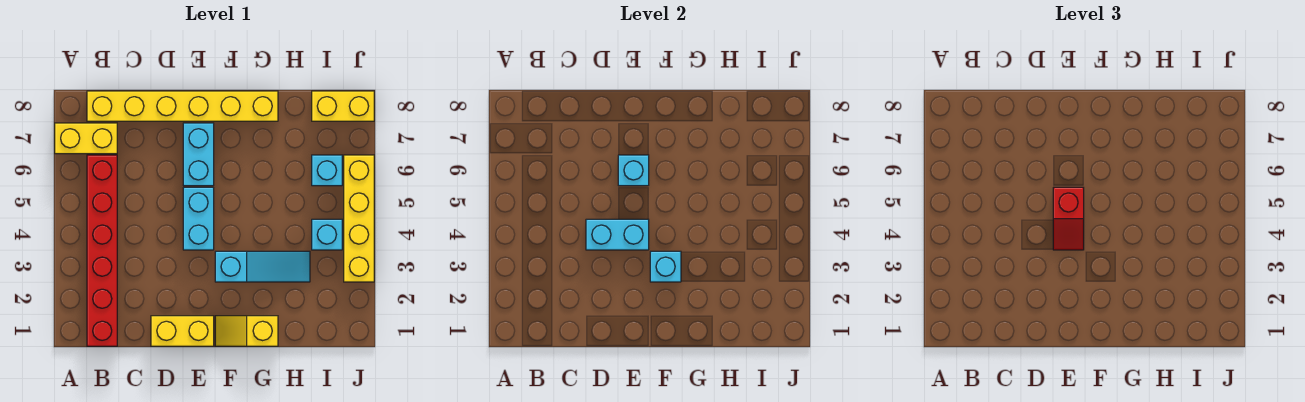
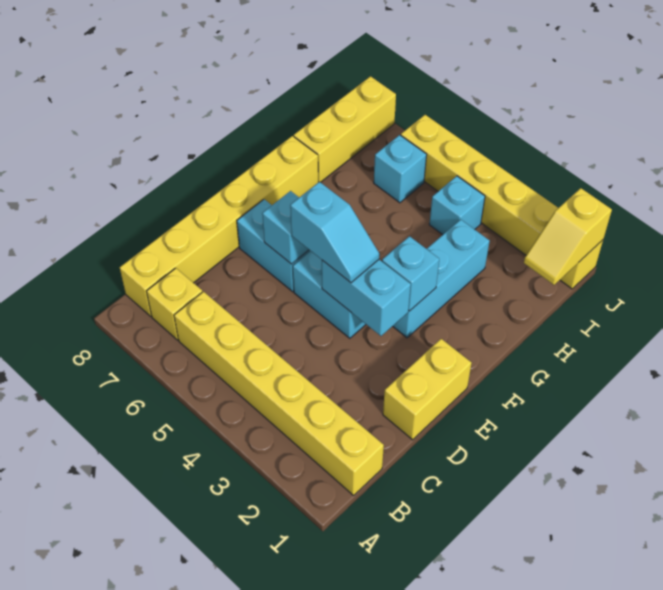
yellow 1x2 brick [55,123,117,154] -> yellow 1x1 brick [147,268,202,340]
red 1x6 brick [87,155,117,346] -> yellow 1x6 brick [174,292,384,495]
cyan 1x2 brick [586,219,649,250] -> cyan 1x2 brick turned to [322,260,411,336]
red 1x2 slope [1053,187,1084,250] -> cyan 1x2 slope [290,182,379,283]
yellow 1x2 slope [215,316,278,346] -> yellow 1x2 slope moved to [524,188,612,285]
cyan 1x3 slope [215,251,310,282] -> cyan 1x3 brick [393,219,490,338]
yellow 1x2 brick [312,91,374,121] -> yellow 1x3 brick [294,76,396,182]
yellow 1x4 brick [344,155,374,282] -> yellow 1x6 brick [401,115,603,289]

